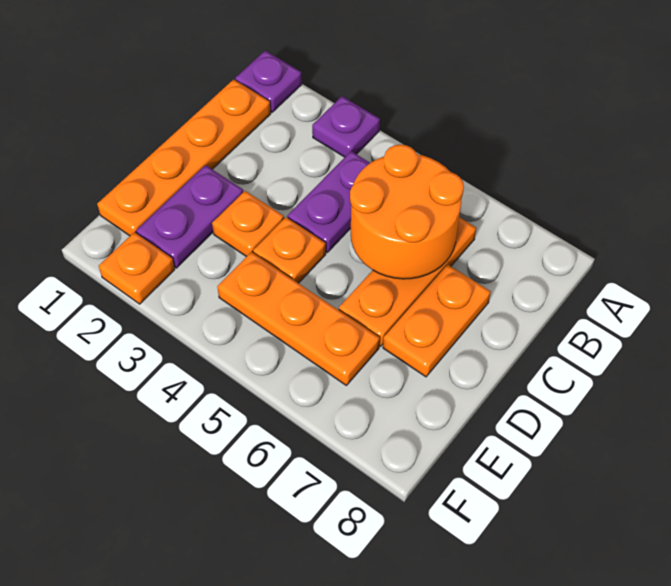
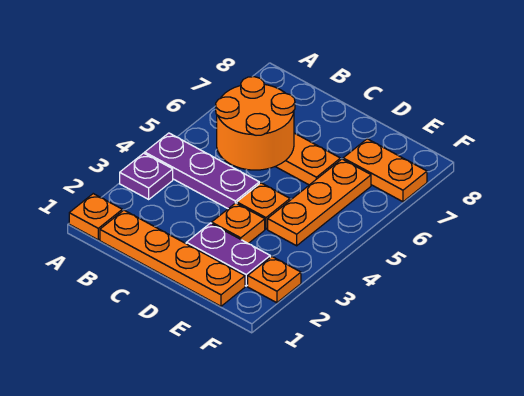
purple 1x1 plate [235,51,302,112] -> orange 1x1 plate [69,194,122,240]
purple 1x2 plate [287,151,370,252] -> purple 1x3 plate [145,133,259,209]
orange 1x2 plate [383,264,491,377] -> orange 1x2 plate moved to [343,139,427,202]

